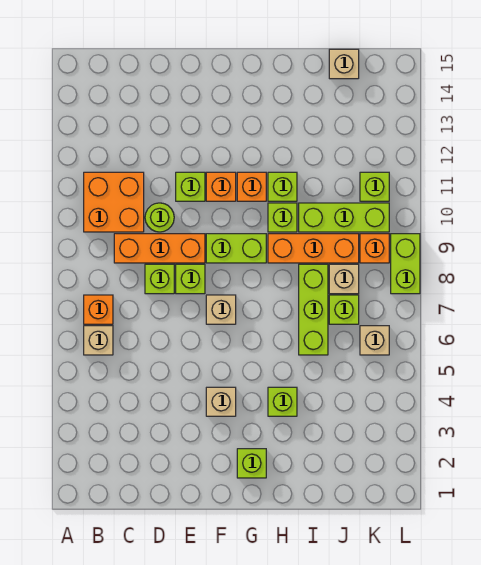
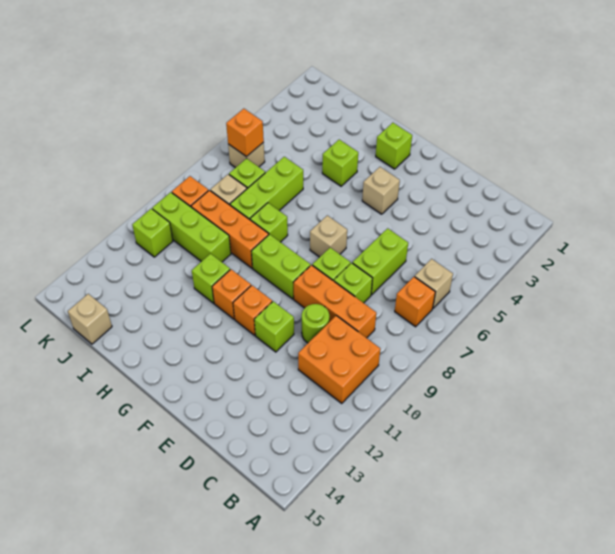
lime 1x1 brick [268,203,297,232] -> lime 1x1 brick moved to [250,203,288,242]
none -> orange 1x1 brick [226,109,264,157]
lime 1x2 brick [391,234,420,294] -> lime 1x2 brick moved to [353,228,408,295]

